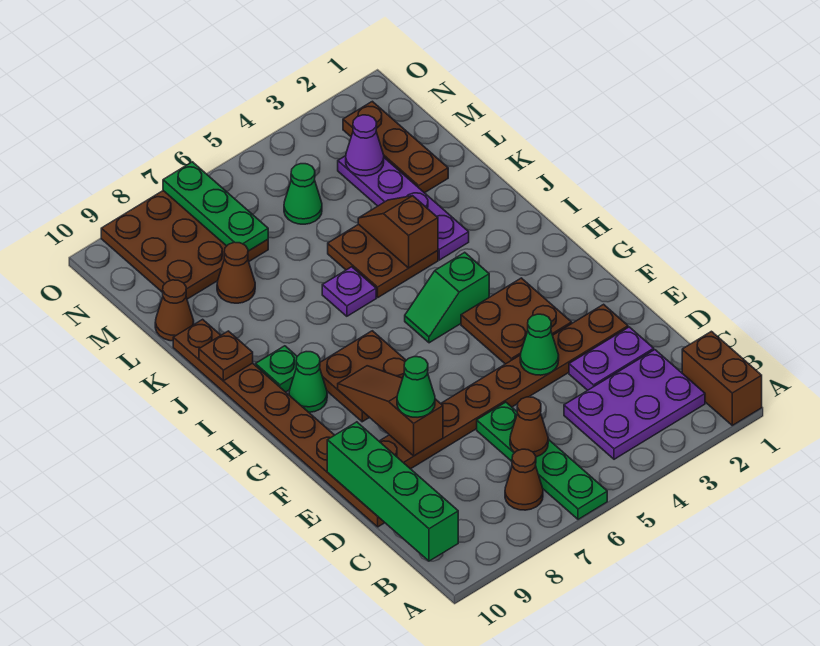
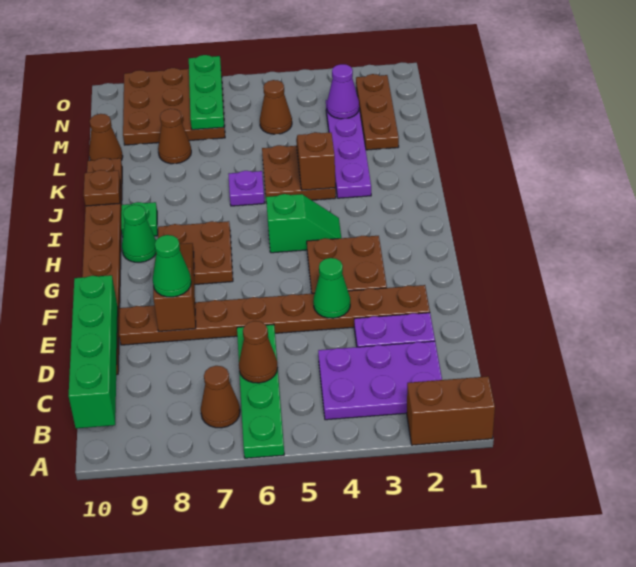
brown 1x2 brick [682,331,762,425] -> brown 1x2 brick turned to [407,376,495,445]
green 1x2 slope [405,252,489,343] -> green 1x2 slope turned to [266,194,341,253]
green 1x1 cone [284,164,322,224] -> brown 1x1 cone [260,80,292,134]

